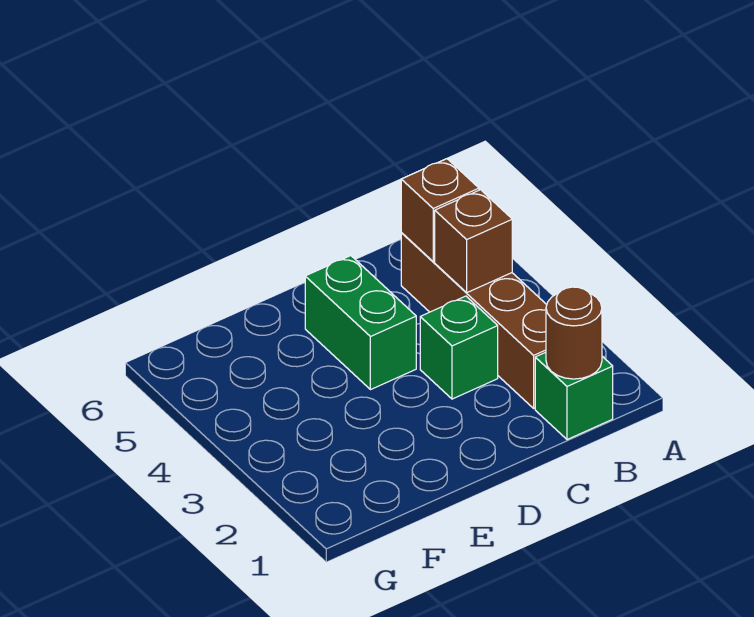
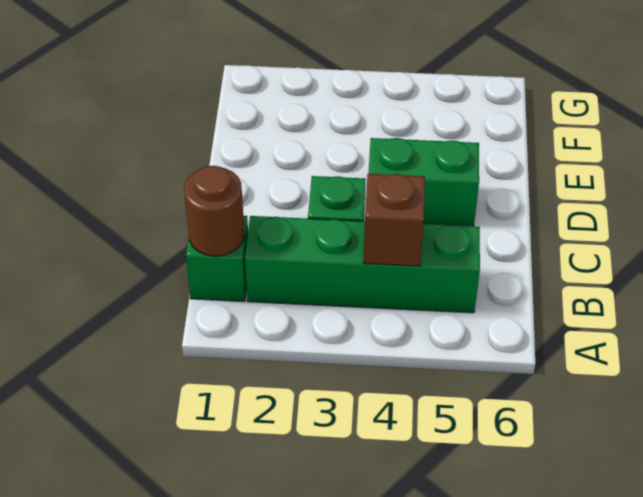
brown 1x4 brick [401,233,547,408] -> green 1x4 brick [245,216,480,313]
brown 1x1 brick [401,159,479,262] -> none

